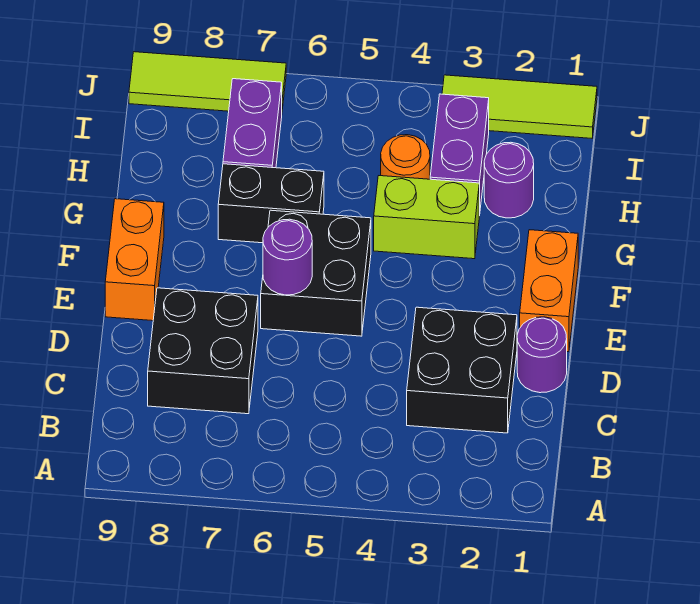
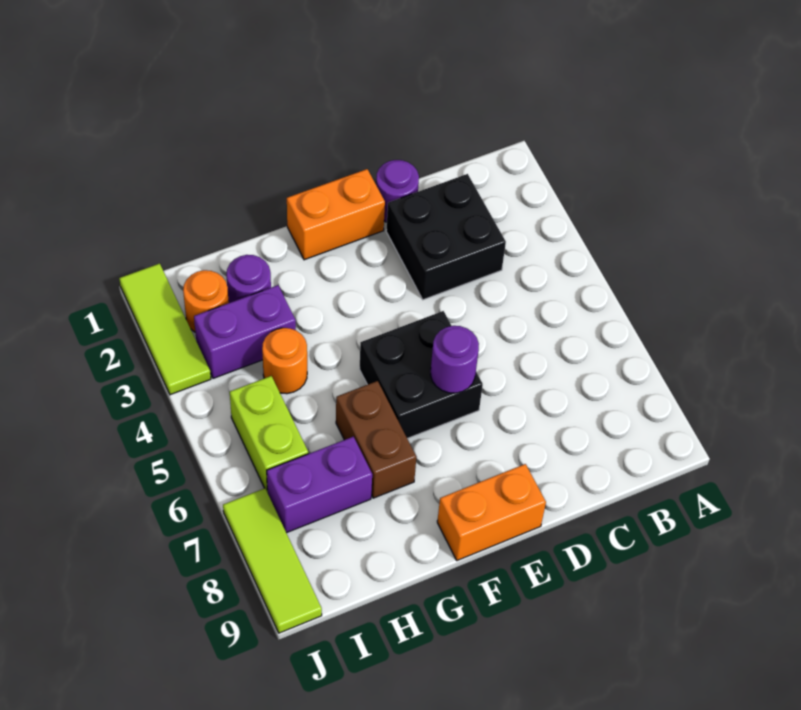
black 2x2 brick [148,288,258,414] -> none
lime 1x2 brick [374,176,479,259] -> lime 1x2 brick moved to [230,376,308,492]
black 1x2 brick [218,164,324,243] -> brown 1x2 brick [336,381,416,498]
none -> orange 1x1 round brick [183,270,229,332]

